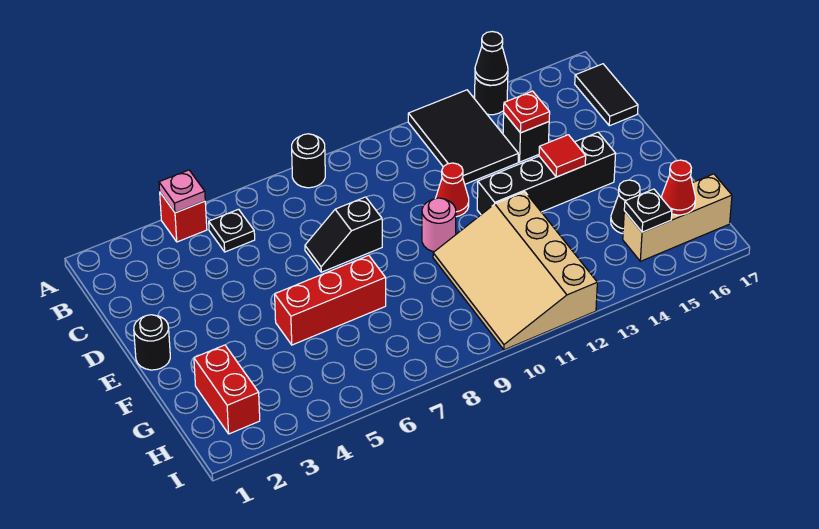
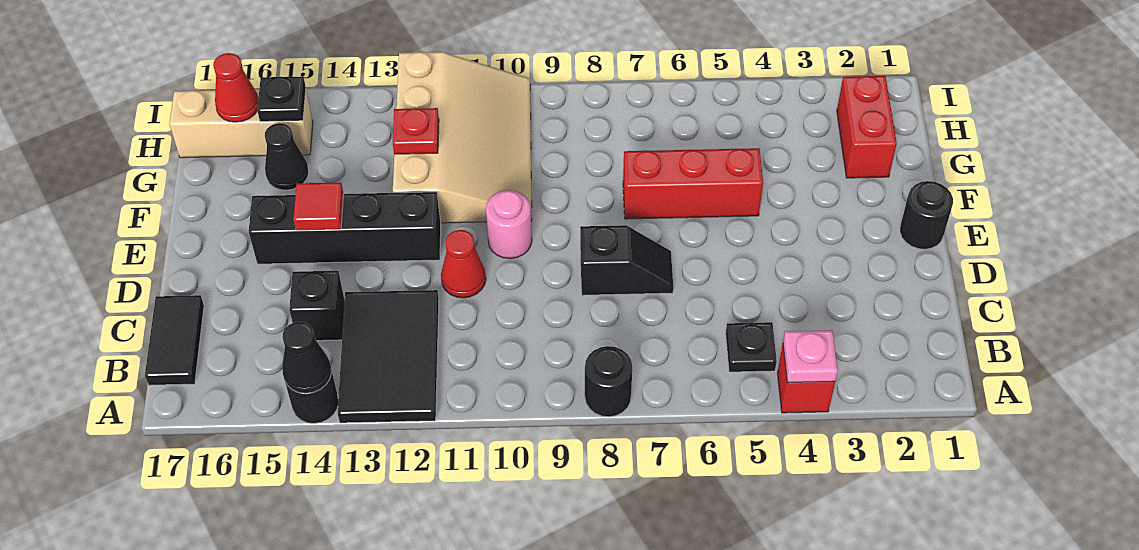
red 1x1 plate [504,91,550,133] -> red 1x1 plate moved to [393,108,439,154]

